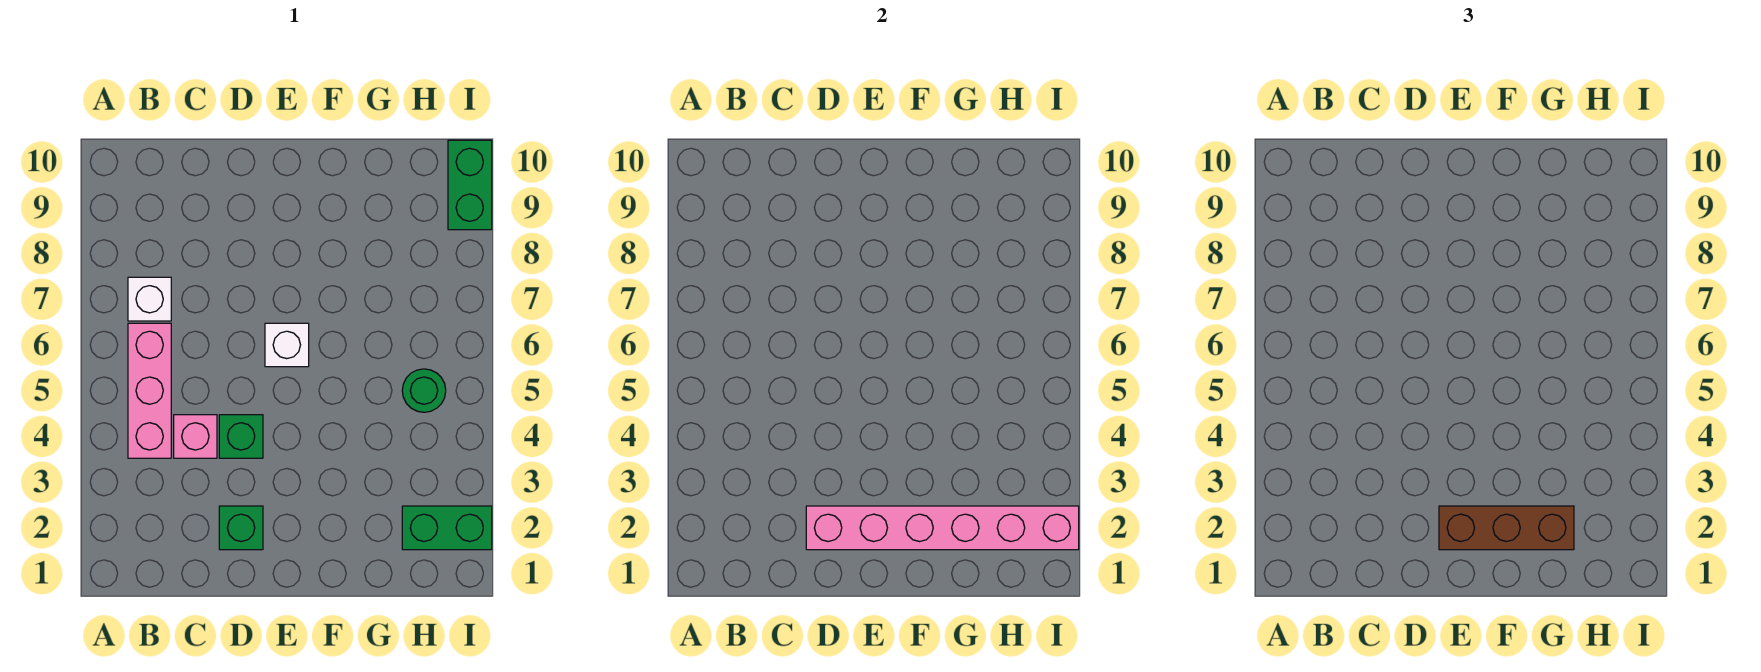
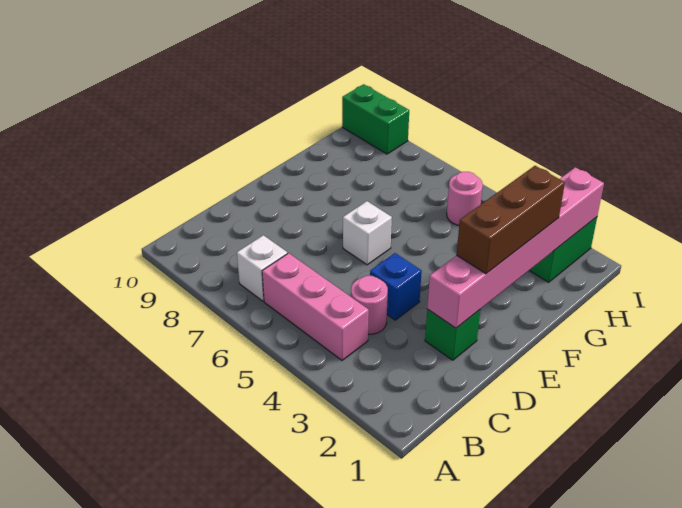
pink 1x1 brick [174,415,217,458] -> pink 1x1 round brick [351,276,388,334]
green 1x1 brick [219,415,263,458] -> blue 1x1 brick [370,253,422,320]
green 1x1 round brick [402,369,446,412] -> pink 1x1 round brick [447,172,483,225]

